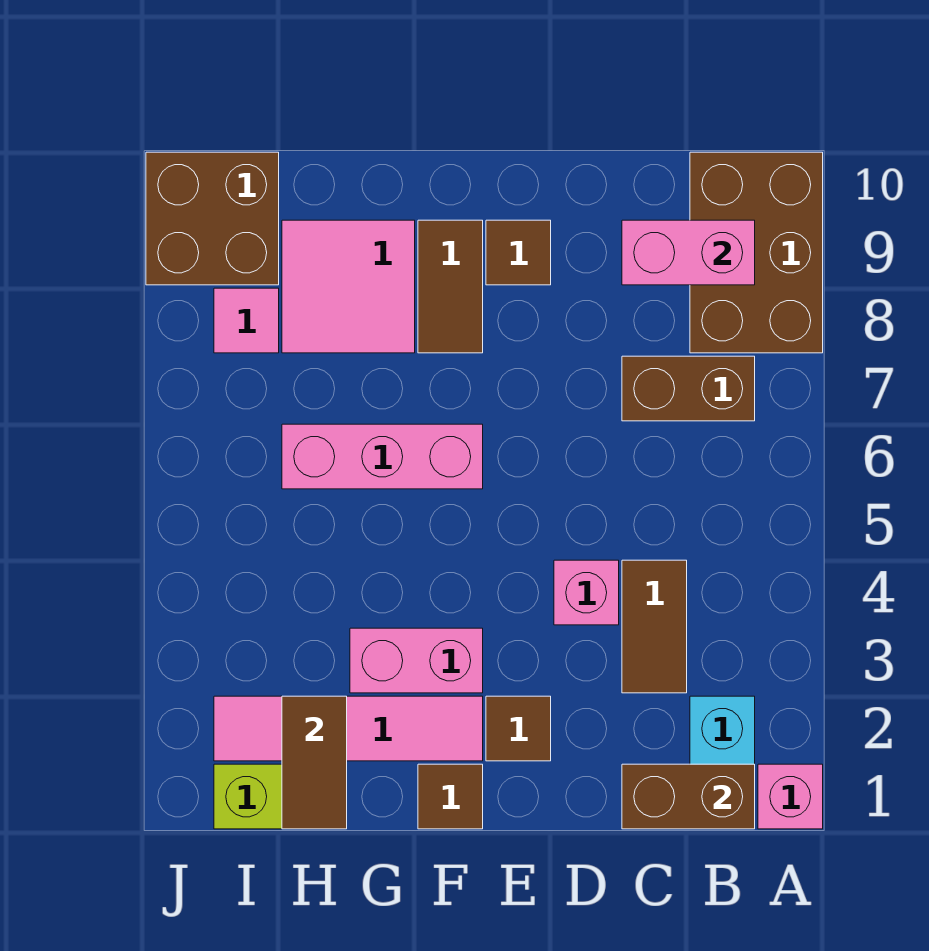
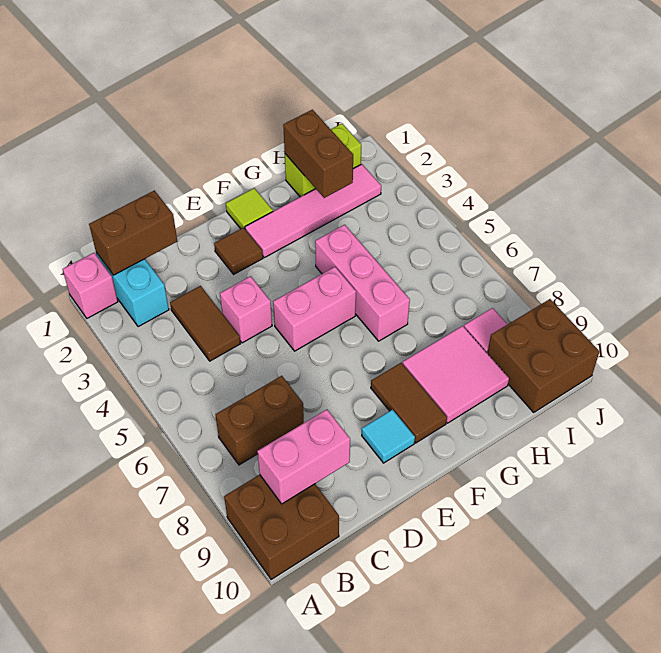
brown 2x3 brick [690,152,823,353] -> brown 2x2 brick [224,475,339,580]
brown 1x1 tile [486,220,551,285] -> cyan 1x1 tile [362,410,415,463]
brown 1x1 tile [418,764,483,829] -> lime 1x1 tile [226,188,273,229]
pink 1x2 brick [350,628,483,693] -> pink 1x2 brick moved to [273,267,356,351]
pink 1x3 brick [282,424,483,489] -> pink 1x3 brick turned to [315,225,410,341]
brown 1x2 tile [282,696,347,829] -> brown 1x2 brick [283,110,353,198]

